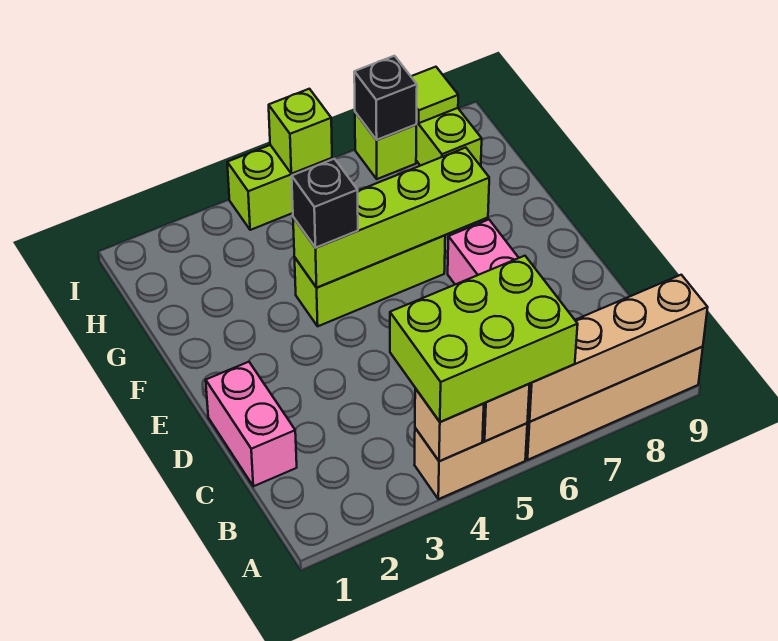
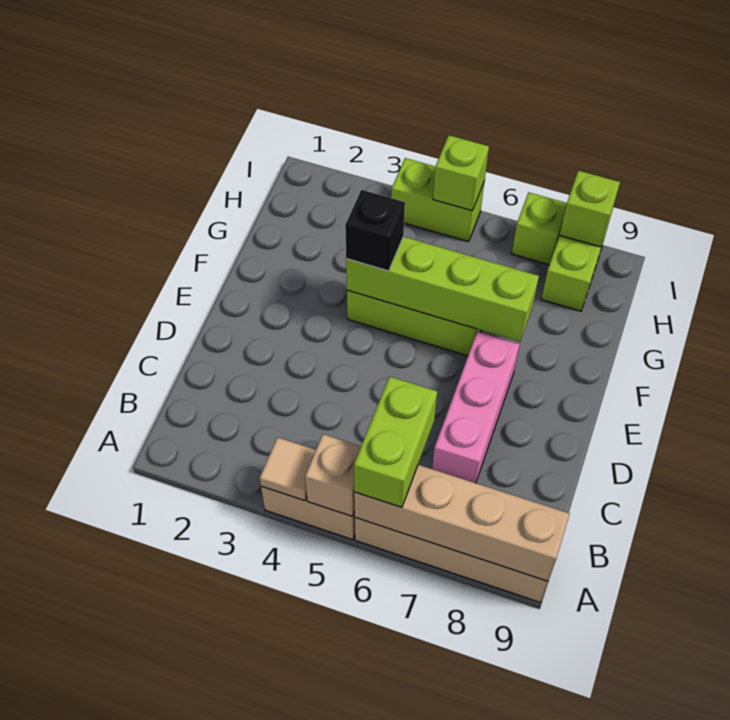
tan 1x1 brick [415,388,484,461] -> tan 1x1 tile [260,437,316,501]
lime 2x3 brick [390,256,578,422] -> lime 1x2 brick [354,377,437,507]
pink 1x2 brick [206,362,297,486] -> none
black 1x1 brick [354,56,417,140] -> none
lime 1x1 tile [411,67,458,123] -> lime 1x1 brick [560,171,620,247]

